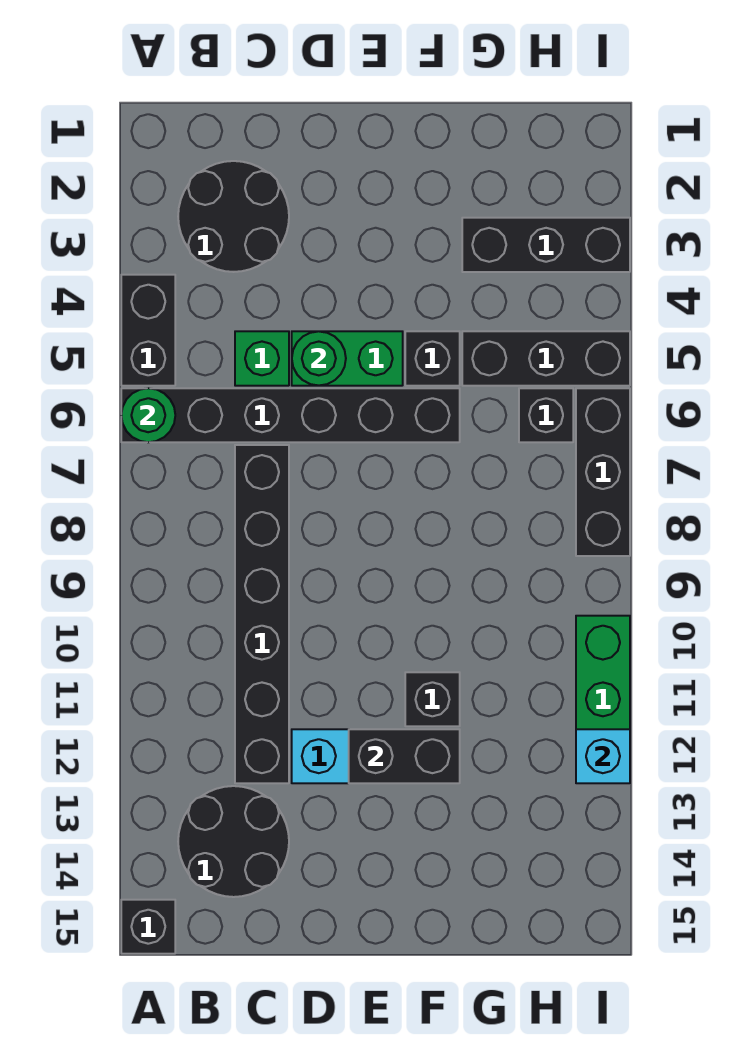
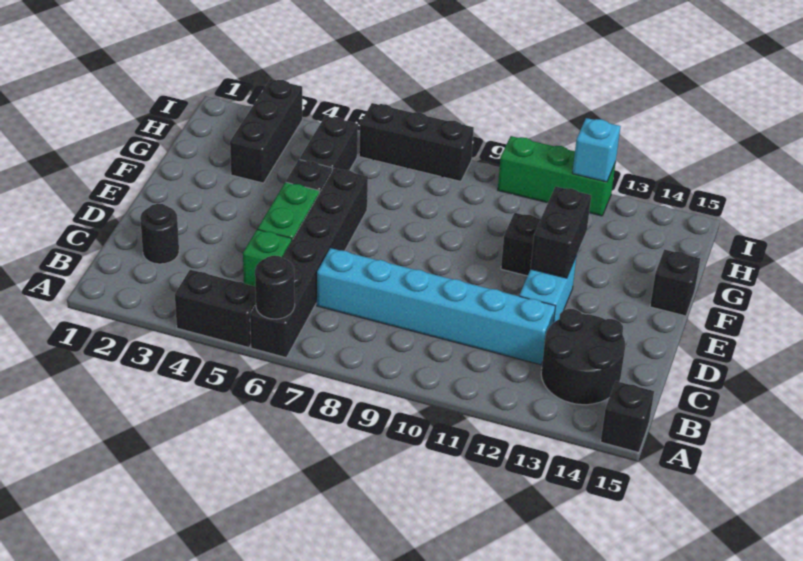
green 1x1 round brick [121,388,175,442] -> black 1x1 round brick [255,256,295,319]
black 2x2 round brick [178,161,289,272] -> black 1x1 round brick [140,204,179,264]
black 1x6 brick [235,445,289,783] -> cyan 1x6 brick [317,248,555,365]
green 1x1 round brick [292,331,346,386] -> none
black 1x3 brick [462,331,630,386] -> black 1x2 brick [300,116,358,171]
black 1x1 brick [519,388,573,442] -> black 1x1 brick moved to [650,249,700,316]

